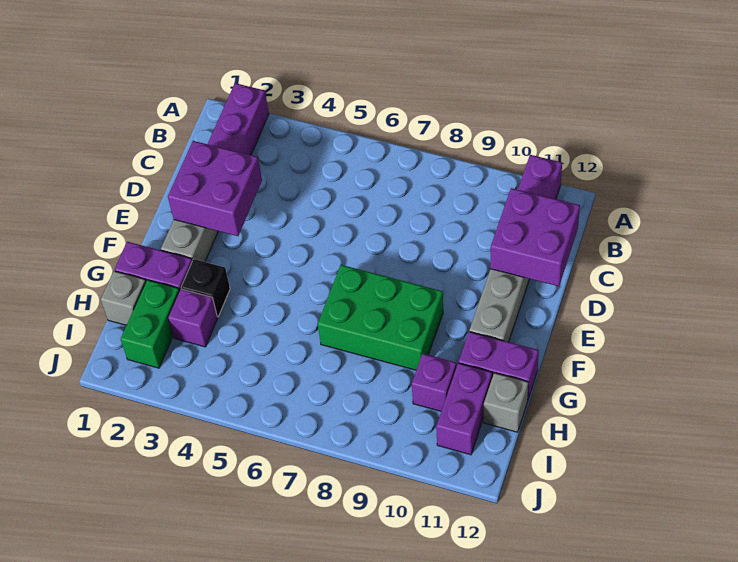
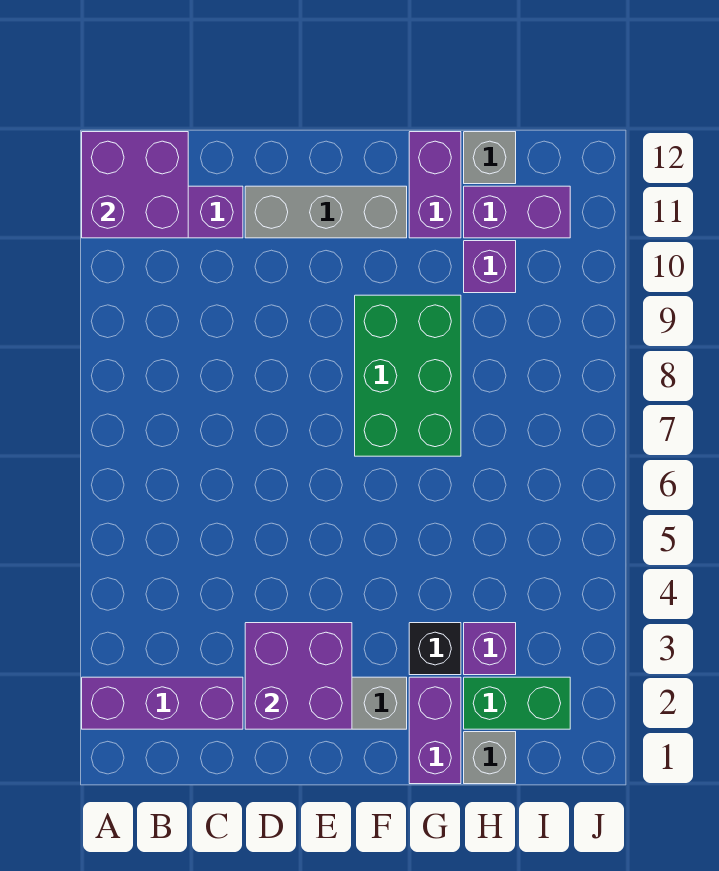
purple 2x2 brick [490,188,580,286] -> purple 2x2 brick moved to [82,132,188,238]

